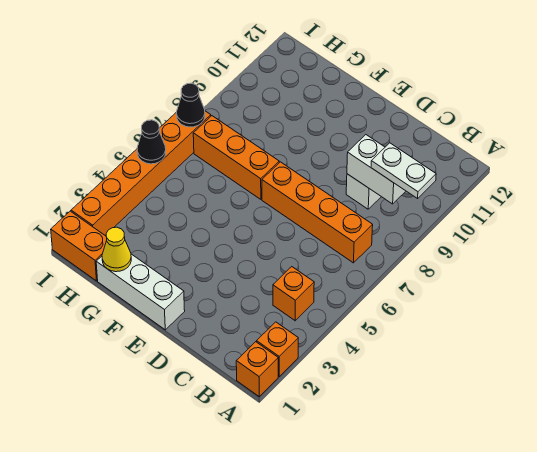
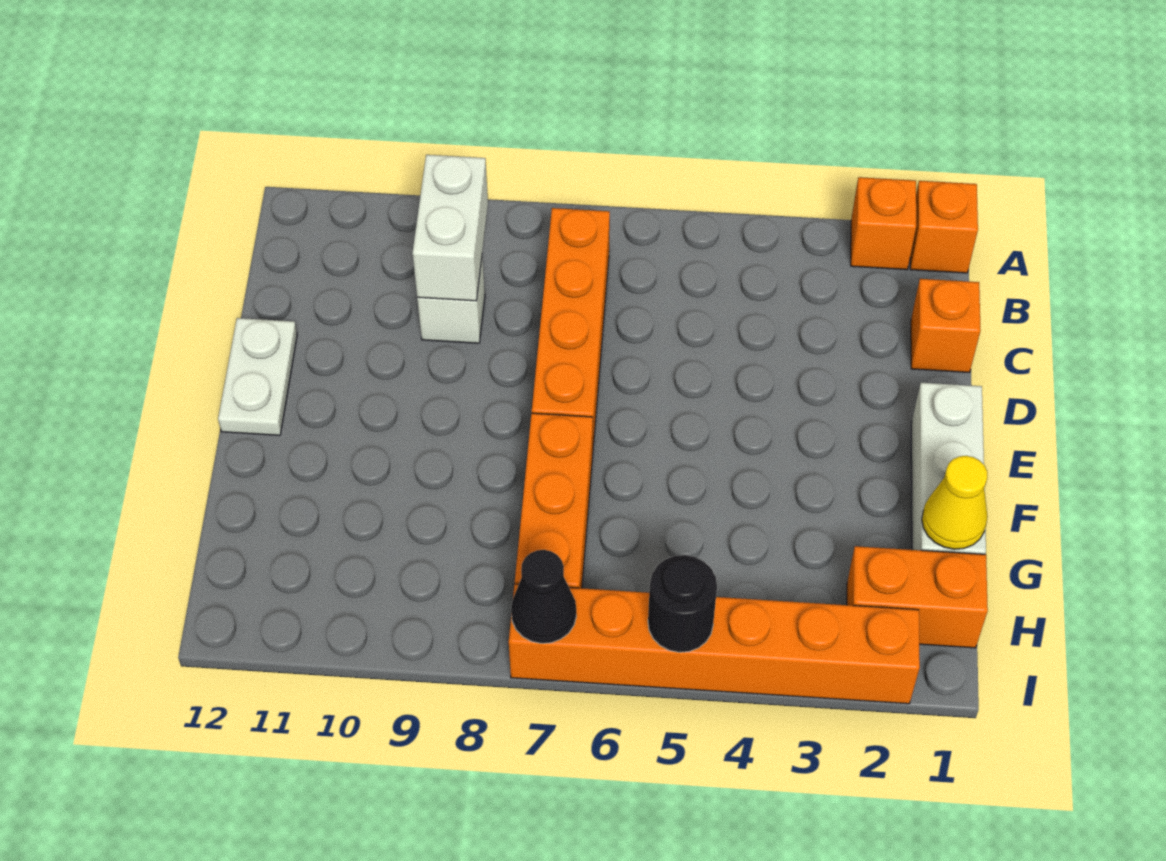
white 1x2 plate [371,143,436,198] -> white 1x2 plate moved to [218,318,297,435]
orange 1x1 brick [273,267,314,321] -> orange 1x1 brick moved to [911,279,981,373]
orange 1x2 brick [51,211,107,281] -> orange 1x2 brick turned to [847,546,988,648]
black 1x1 cone [137,120,166,164] -> black 1x1 round brick [648,555,717,652]

